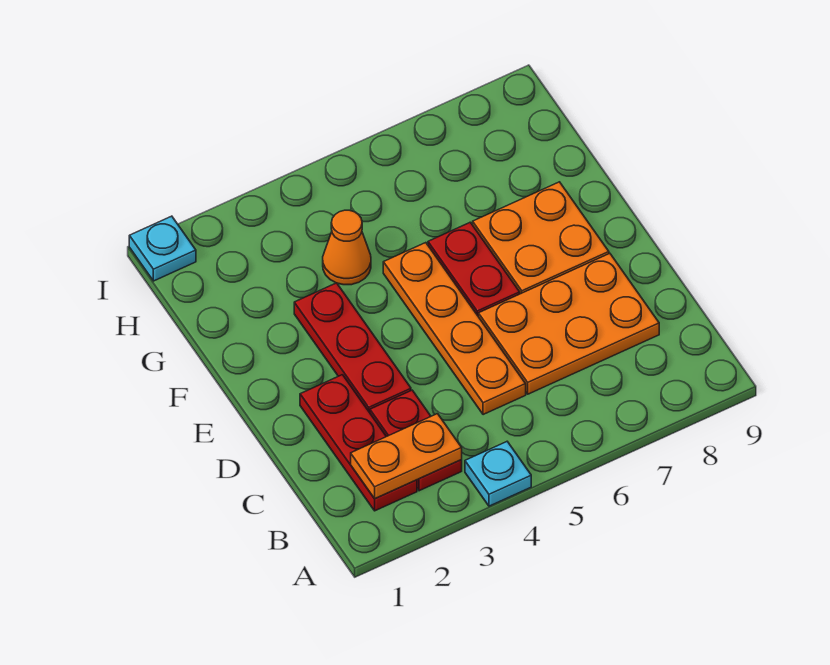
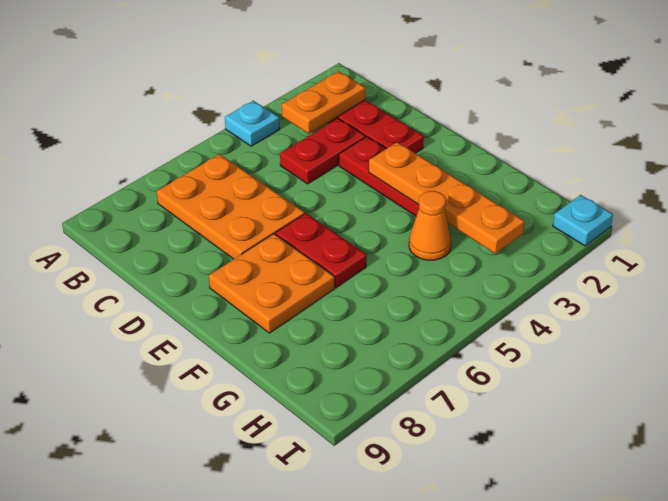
red 1x2 plate [370,390,462,491] -> red 1x2 plate turned to [280,119,366,184]
orange 1x4 plate [383,243,526,415] -> orange 1x4 plate moved to [369,142,525,253]
orange 2x3 plate [478,253,659,394] -> orange 2x3 plate turned to [157,154,305,259]

